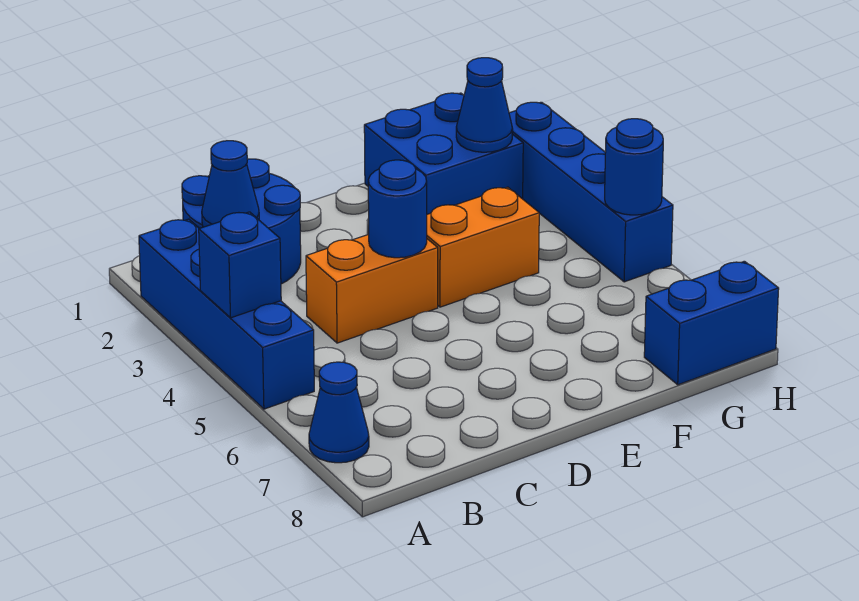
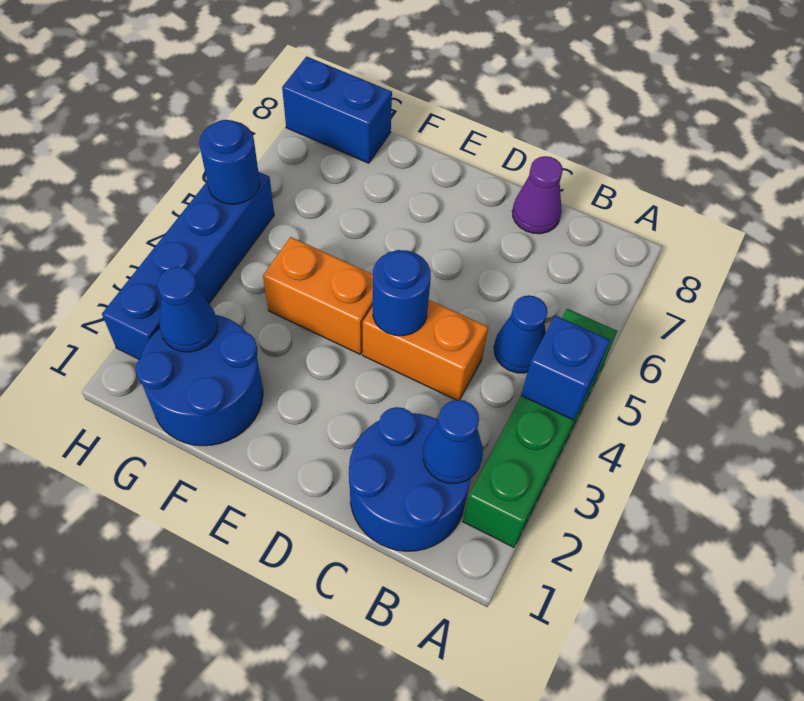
blue 1x4 brick [139,219,314,409] -> green 1x4 brick [463,309,617,547]
blue 1x1 cone [309,362,369,463] -> blue 1x1 cone moved to [494,295,548,373]
none -> purple 1x1 cone [512,156,563,234]
blue 2x2 brick [364,93,523,214] -> blue 2x2 round brick [136,315,263,446]

